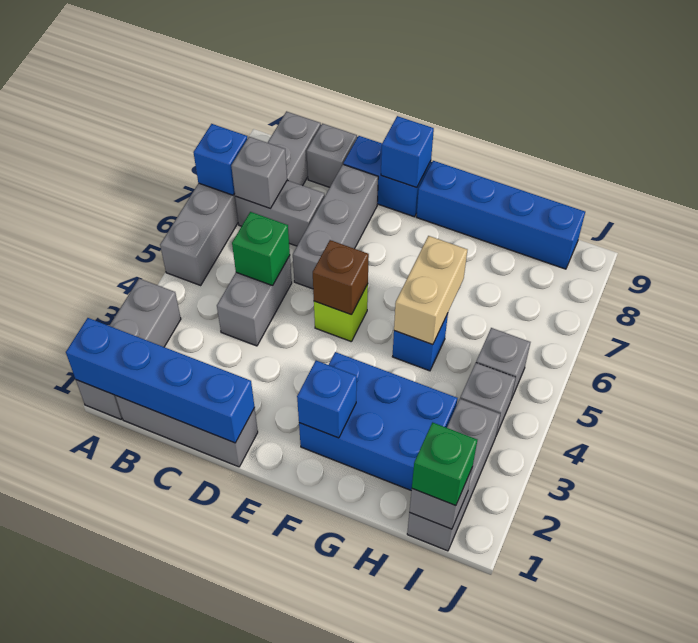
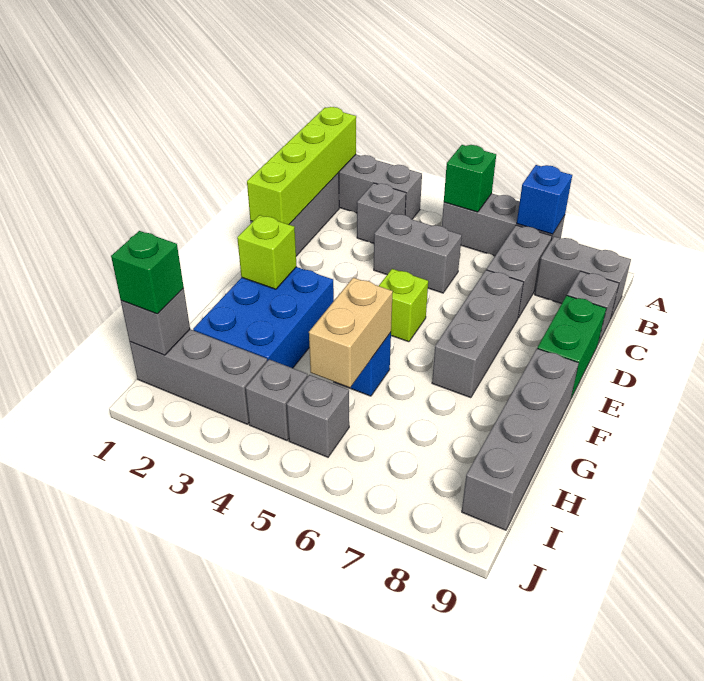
blue 1x4 brick [66,318,255,443] -> lime 1x4 brick [247,107,356,225]
grey 1x1 brick [231,137,287,208] -> grey 1x1 brick moved to [357,183,406,243]
green 1x1 brick [232,212,290,286] -> green 1x1 brick moved to [444,145,496,212]
grey 1x3 brick [293,164,378,289] -> grey 1x3 brick turned to [432,270,524,398]
blue 1x2 brick [344,136,431,217] -> green 1x2 brick [537,296,606,398]
brown 1x1 brick [313,240,369,315] -> none
blue 1x1 brick [381,116,434,188] -> none
blue 1x1 brick [297,361,357,438] -> lime 1x1 brick [237,215,297,289]
blue 1x4 brick [417,161,585,269] -> grey 1x4 brick [462,349,579,530]
tan 1x2 brick [394,236,467,345] -> tan 1x2 brick turned to [309,278,393,388]

